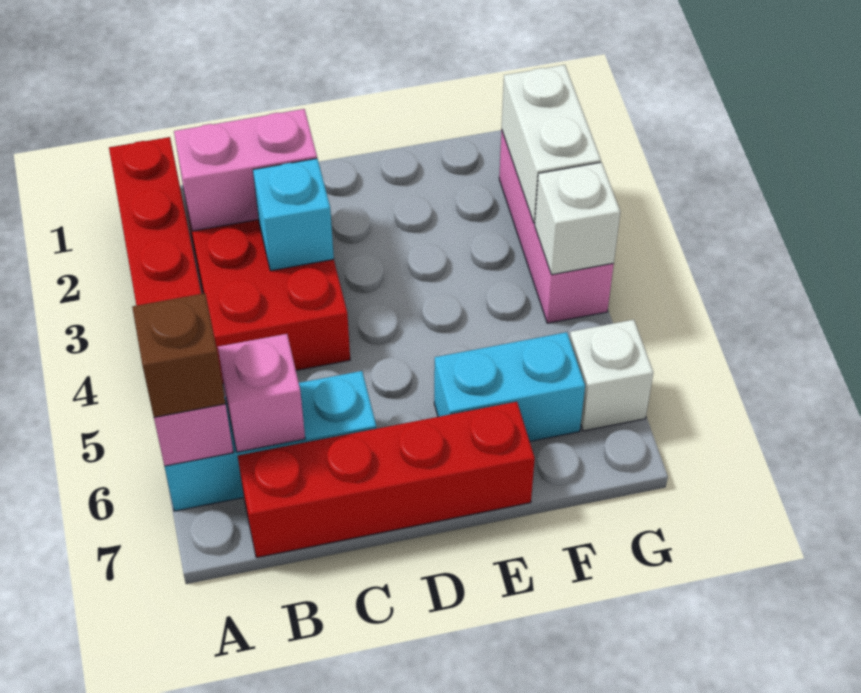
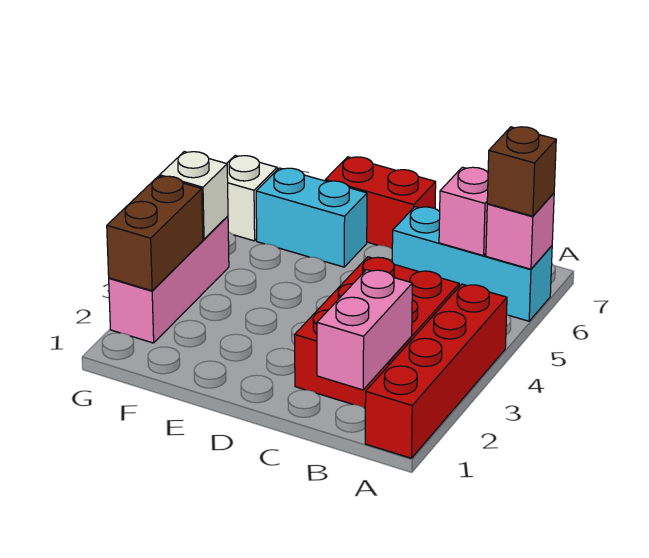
pink 1x2 brick [174,109,317,231] -> pink 1x2 brick turned to [317,270,412,390]
red 1x4 brick [238,402,535,558] -> red 1x2 brick [325,157,436,249]
cyan 1x1 brick [253,159,334,271] -> none
white 1x2 brick [502,65,601,223] -> brown 1x2 brick [107,176,203,291]

